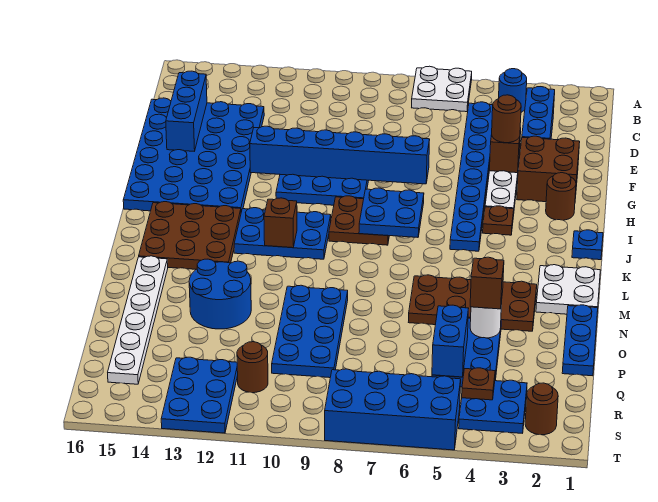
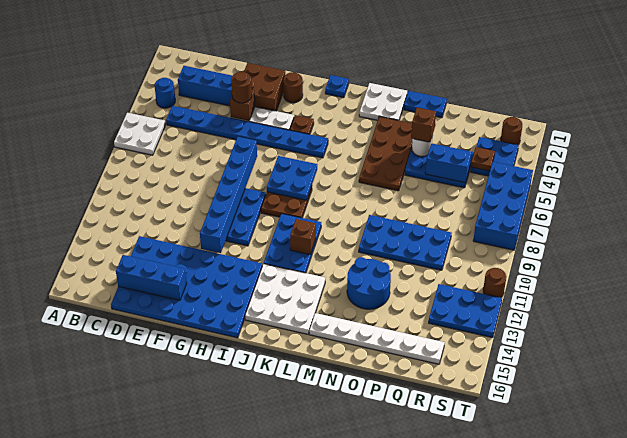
brown 3x3 plate [139,202,241,269] -> white 3x3 plate [245,264,325,334]
blue 1x3 plate [562,305,598,376] -> blue 1x2 plate [404,91,447,118]
brown 1x1 round brick [237,342,268,393] -> brown 1x1 round brick moved to [483,268,506,298]

